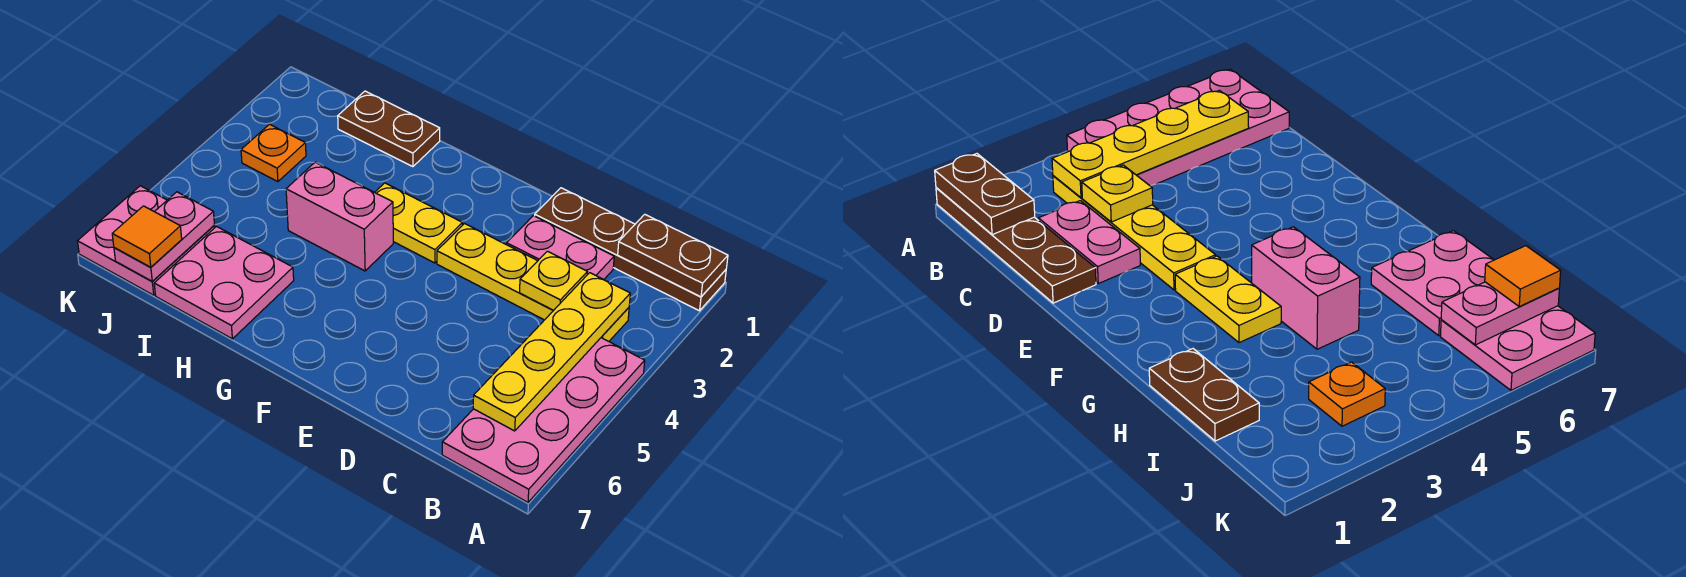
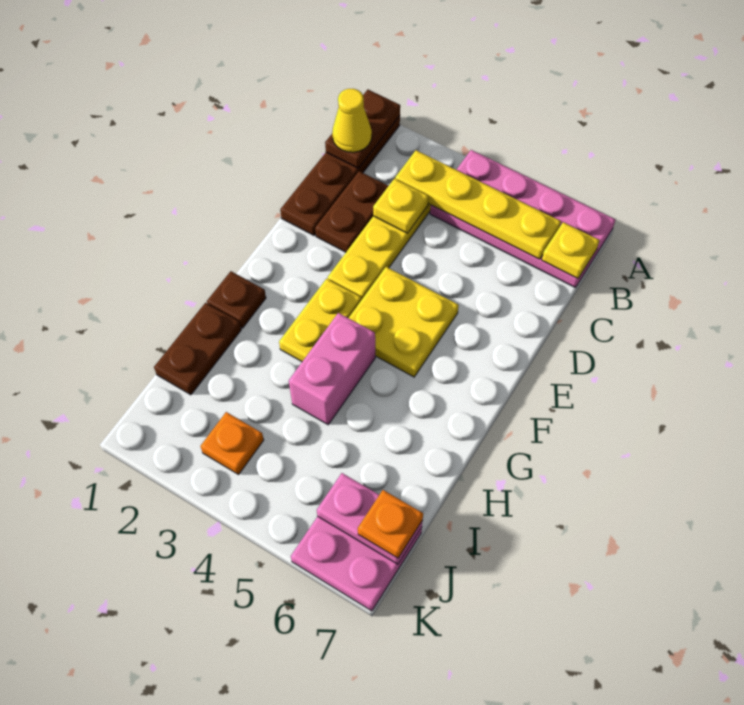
none -> yellow 1x1 cone [332,89,372,152]
none -> yellow 1x1 plate [542,222,599,279]
pink 1x2 plate [507,216,614,280] -> brown 1x2 plate [315,171,388,252]
none -> yellow 2x2 plate [349,267,459,377]
none -> brown 1x1 plate [207,271,266,328]
pink 2x2 plate [154,227,294,339] -> none
orange 1x1 tile [112,206,182,267] -> orange 1x1 plate [358,490,423,558]

